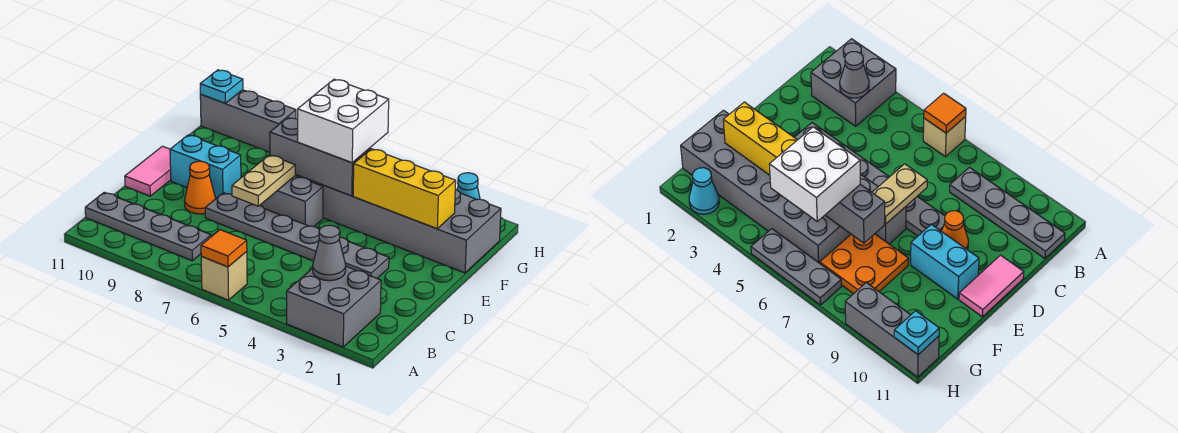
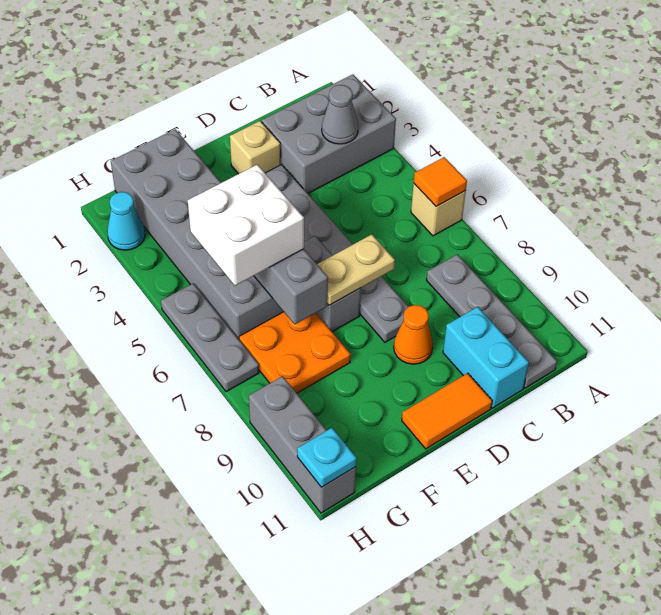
grey 2x2 brick [287,266,381,347] -> grey 2x3 brick [262,74,396,193]
none -> tan 1x1 brick [230,121,281,174]
pink 1x2 tile [125,146,171,196] -> orange 1x2 tile [402,373,492,449]
cyan 1x2 brick [170,135,241,198] -> cyan 1x2 brick moved to [443,307,529,408]
yellow 1x3 brick [353,149,456,229] -> none

